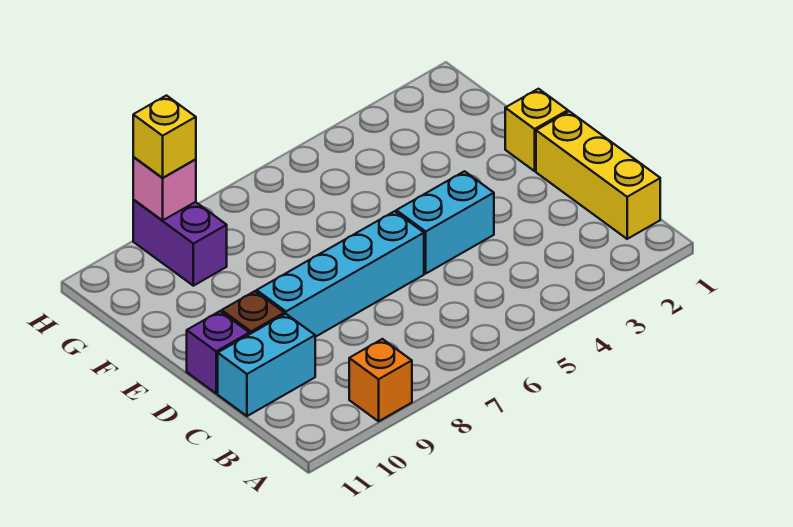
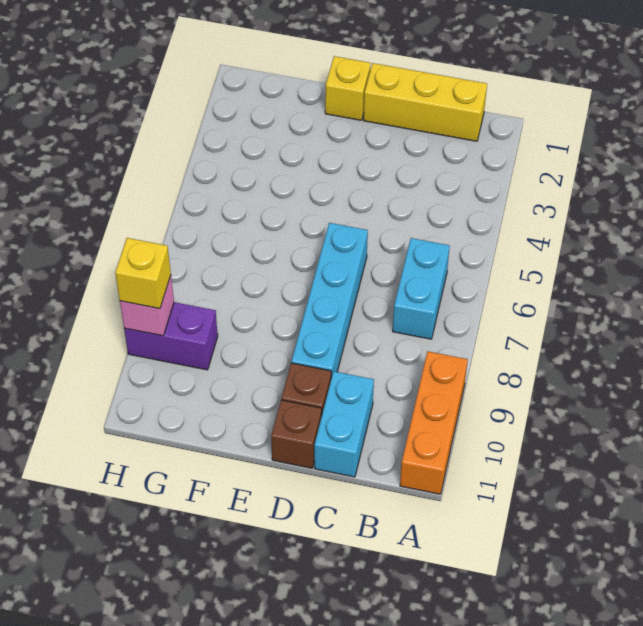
orange 1x1 brick [349,339,412,421] -> orange 1x3 brick [400,351,468,494]
cyan 1x2 brick [396,171,494,273] -> cyan 1x2 brick moved to [393,238,450,339]
purple 1x1 brick [187,311,249,393] -> brown 1x1 brick [271,400,322,468]

